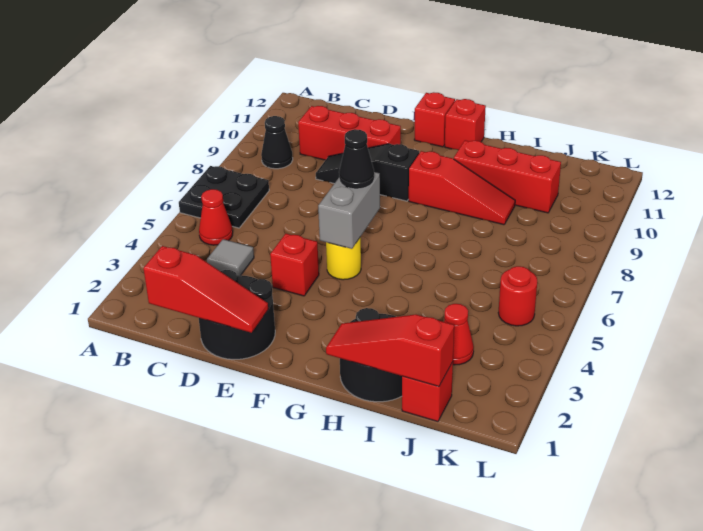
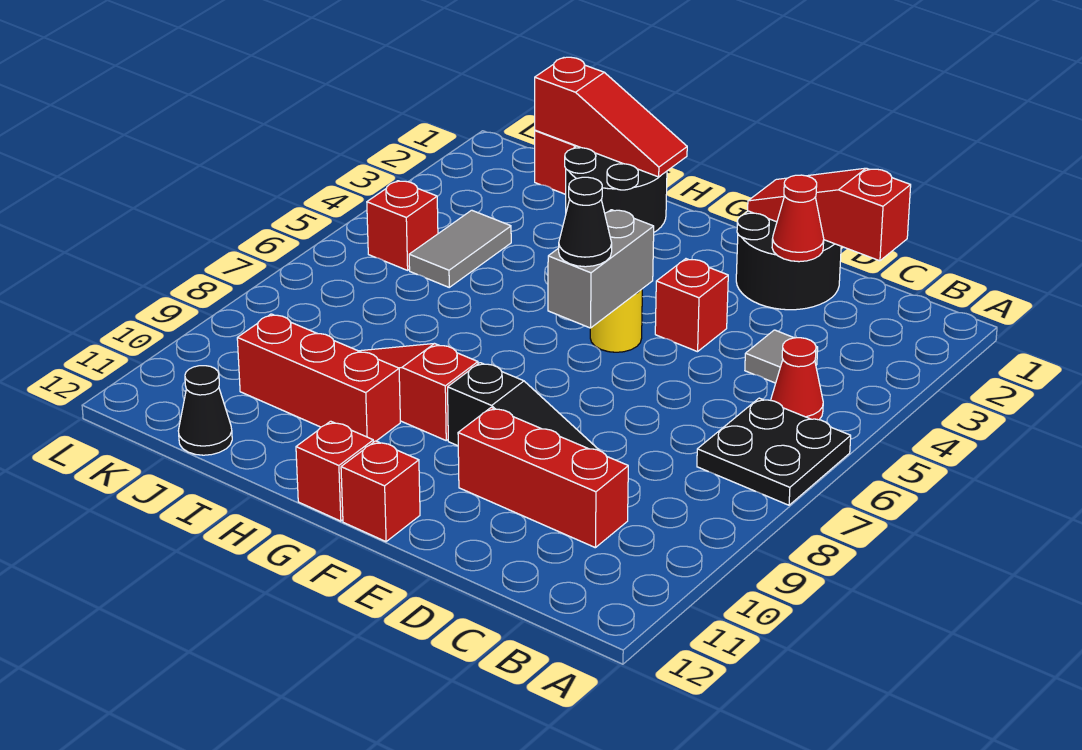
black 1x1 cone [261,116,293,169] -> black 1x1 cone moved to [178,366,232,455]
red 1x1 cone [444,304,474,365] -> red 1x1 cone moved to [772,175,824,262]
none -> grey 1x2 tile [409,210,511,287]
red 1x1 round brick [498,266,537,326] -> red 1x1 brick [367,181,438,270]

